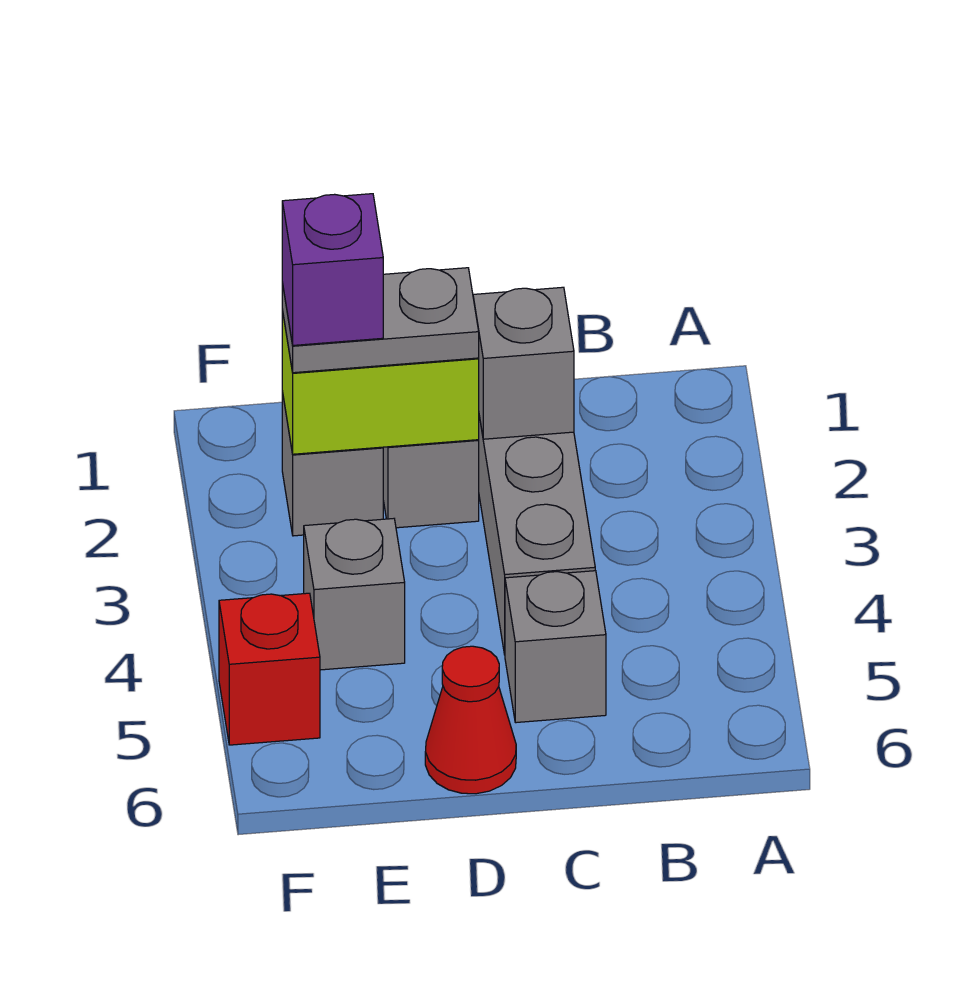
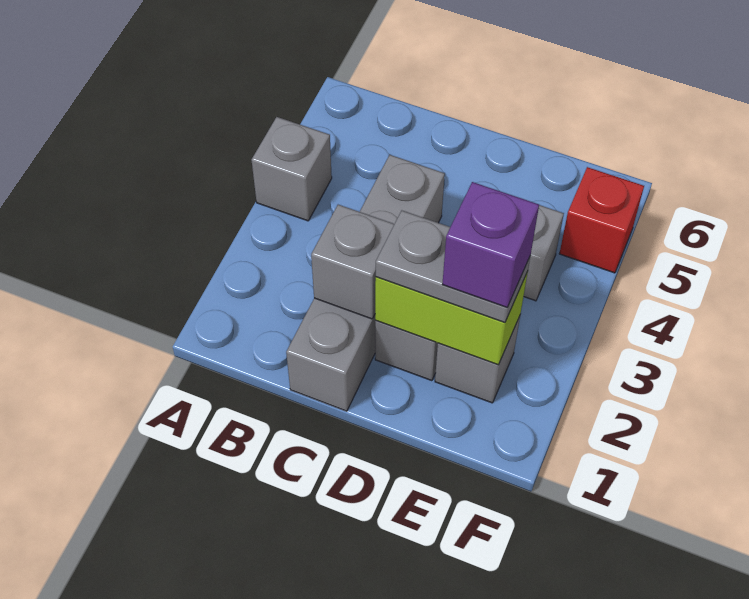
grey 1x1 brick [505,571,606,723] -> grey 1x1 brick moved to [252,117,332,221]
red 1x1 cone [425,646,516,794] -> none

